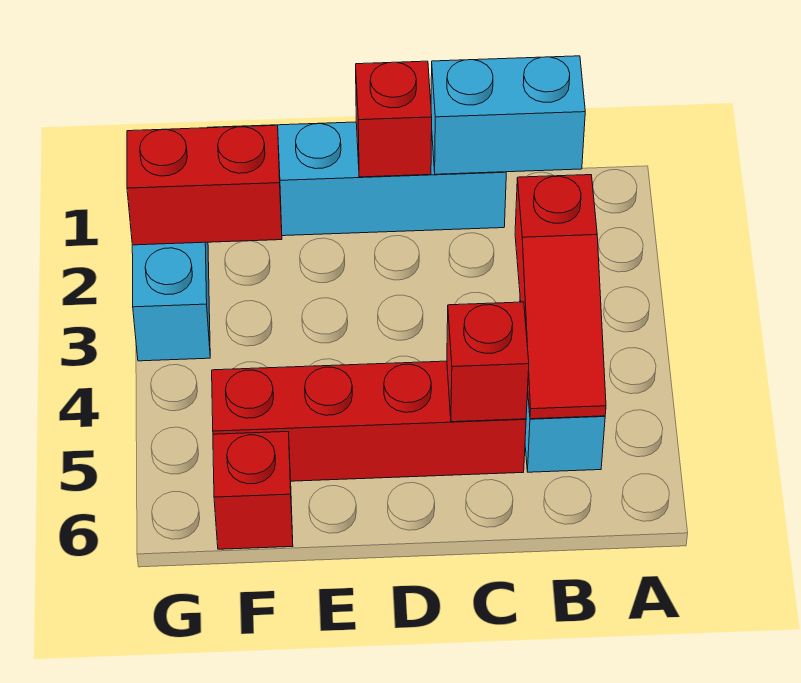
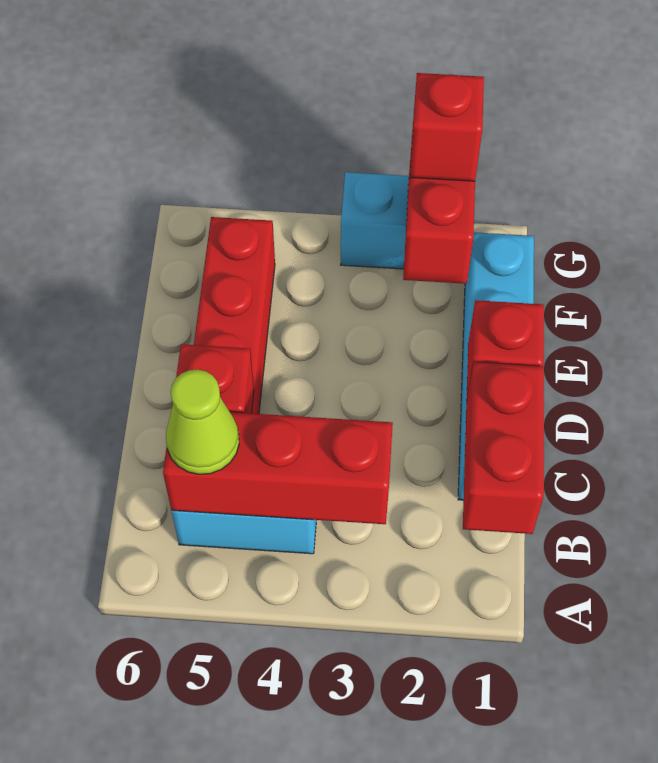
cyan 1x2 brick [431,56,585,174] -> red 1x2 brick [463,362,544,534]
red 1x3 slope [515,175,606,419] -> red 1x3 brick [163,412,393,524]
none -> lime 1x1 cone [166,369,239,474]
red 1x1 brick [213,432,293,549] -> red 1x1 brick moved to [410,73,484,181]

